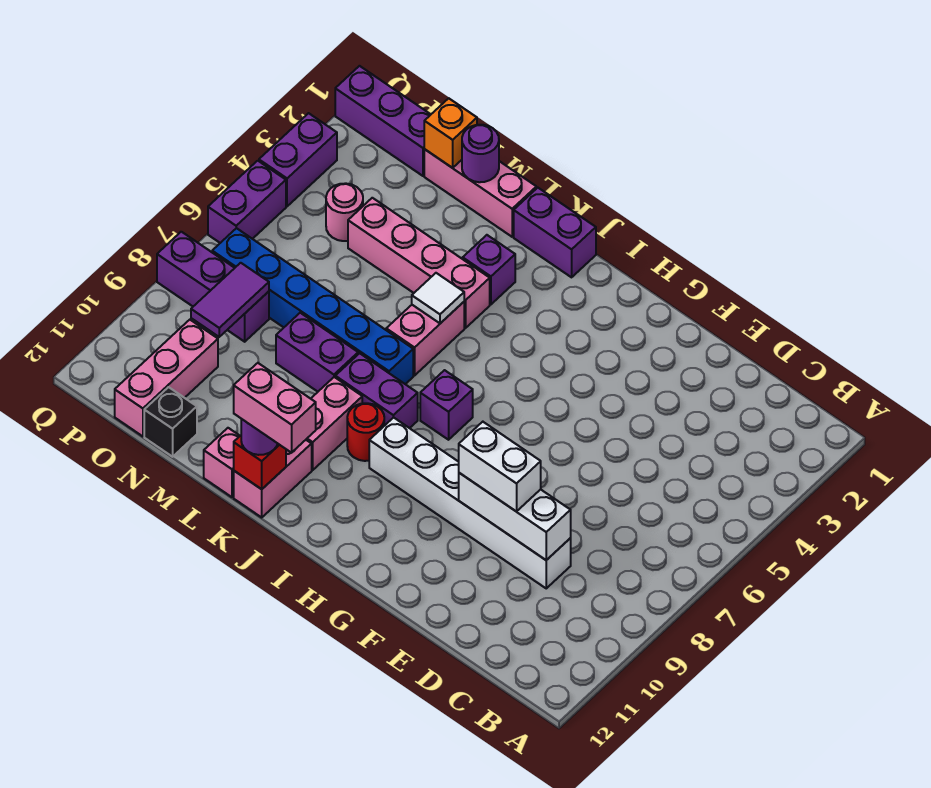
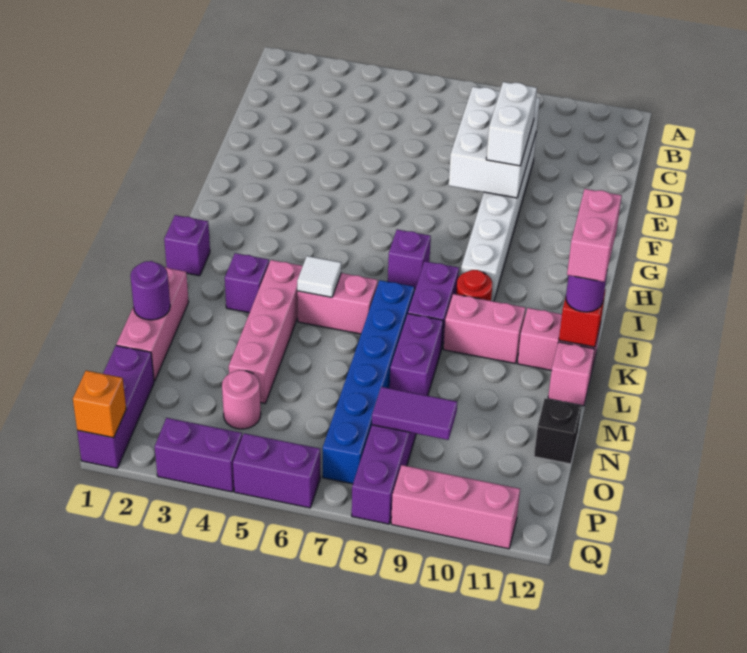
white 1x3 brick [459,473,571,560] -> white 2x3 brick [449,87,540,198]
purple 1x2 brick [514,188,596,277] -> purple 1x1 brick [164,215,210,276]
orange 1x1 brick [424,98,477,168] -> orange 1x1 brick moved to [73,371,126,438]
pink 1x3 brick [115,320,218,436] -> pink 1x3 brick moved to [391,465,520,549]

